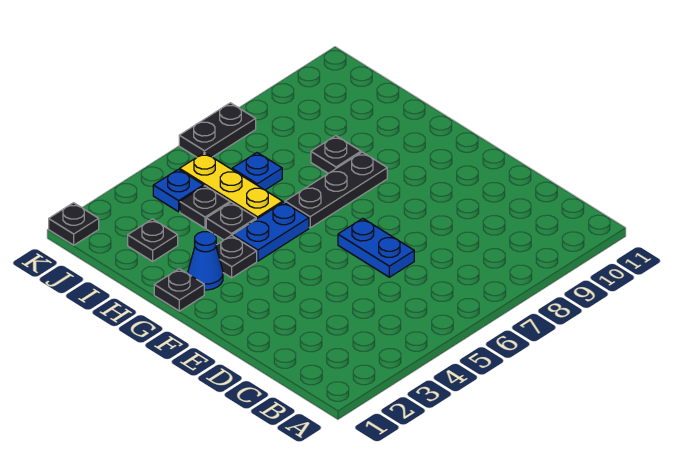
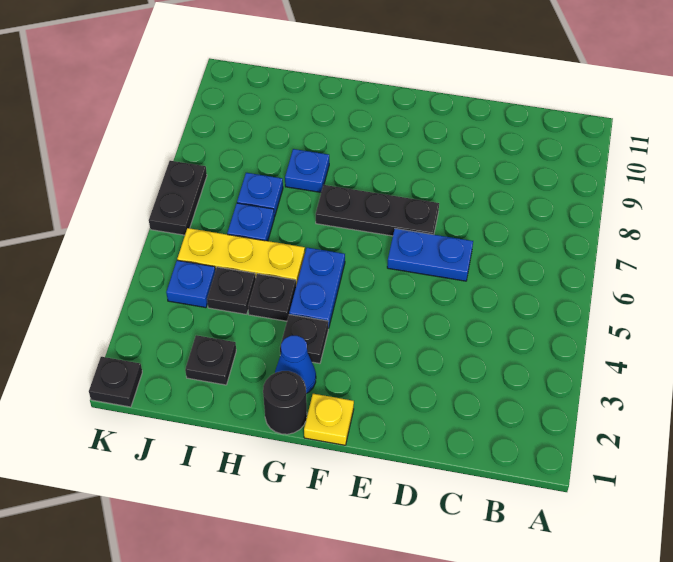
none -> yellow 1x1 plate [304,394,354,445]
black 1x1 plate [154,269,204,311] -> black 1x1 round brick [263,371,307,434]
black 1x3 plate [285,152,387,228] -> black 1x3 plate turned to [316,185,439,236]
black 1x1 plate [311,136,361,173] -> blue 1x1 plate [285,149,329,192]
none -> blue 1x1 plate [237,173,283,217]

